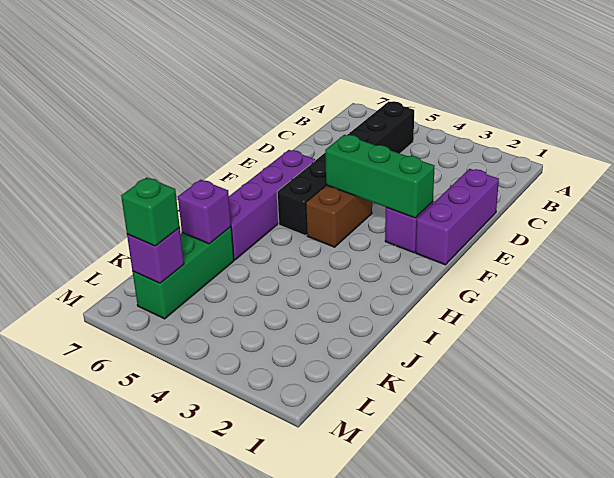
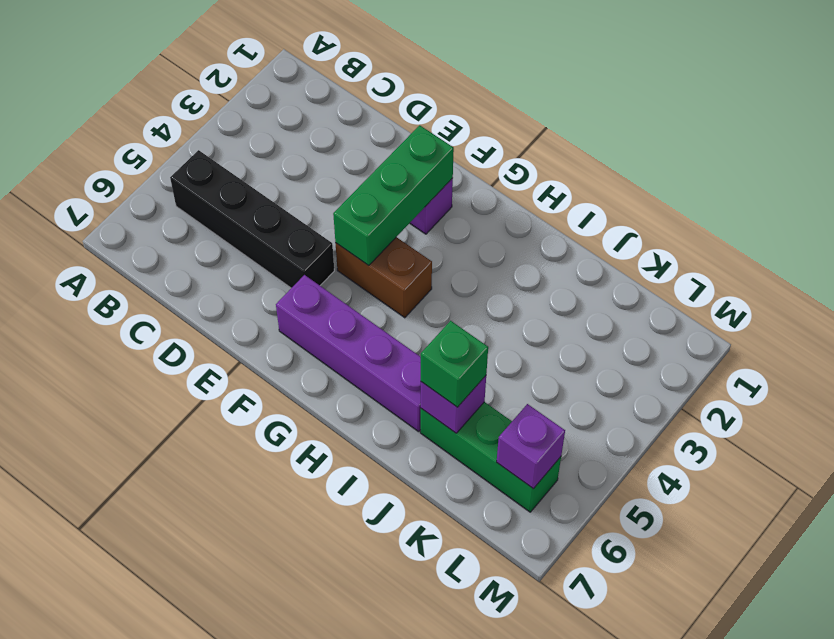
black 1x6 brick [277,101,414,236] -> black 1x4 brick [170,150,334,288]
purple 1x3 brick [416,169,499,265] -> none
green 1x1 brick [121,177,180,246] -> green 1x1 brick moved to [421,321,488,407]

